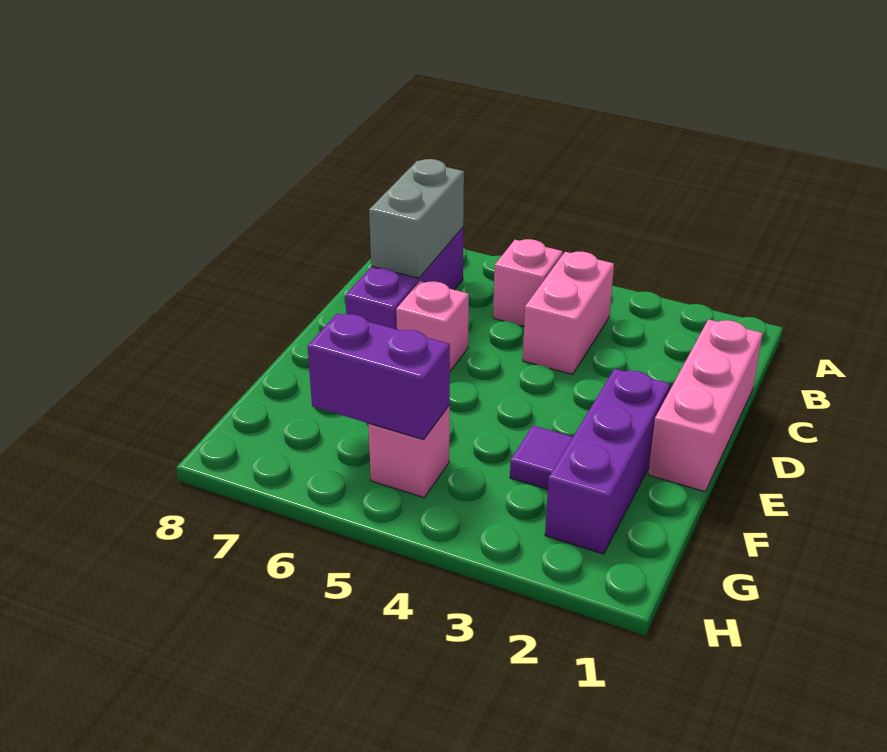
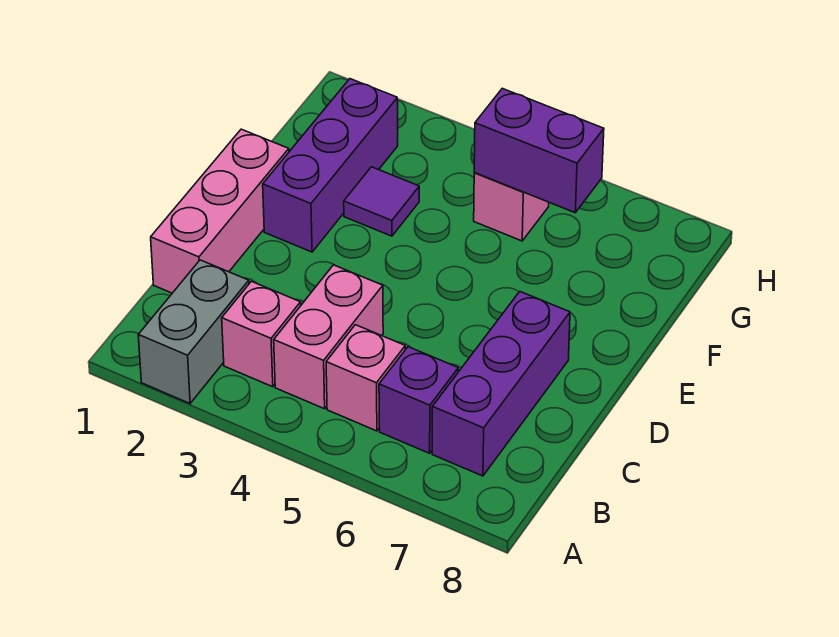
none -> purple 1x1 brick [379,347,458,453]
grey 1x2 brick [369,159,464,278] -> grey 1x2 brick moved to [138,260,249,403]
pink 1x1 brick [396,281,469,371] -> pink 1x1 brick moved to [222,281,301,387]

